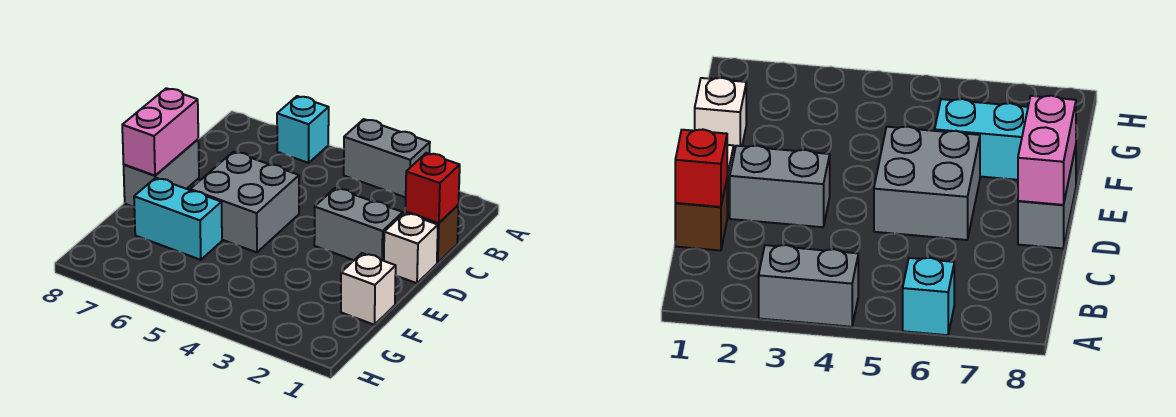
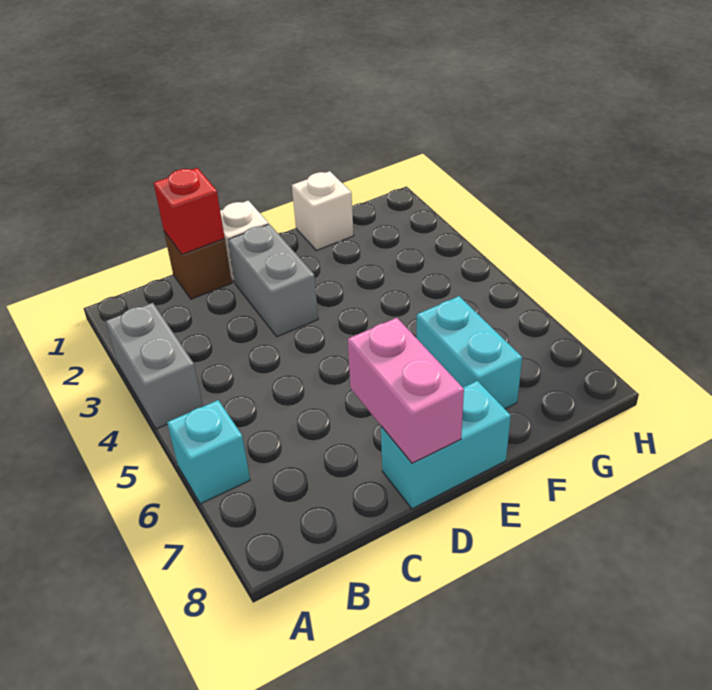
grey 2x2 brick [190,152,299,252] -> none
grey 1x2 brick [124,139,199,207] -> cyan 1x2 brick [381,381,511,509]
pink 1x2 brick [122,88,198,176] -> pink 1x2 brick turned to [348,318,464,463]

